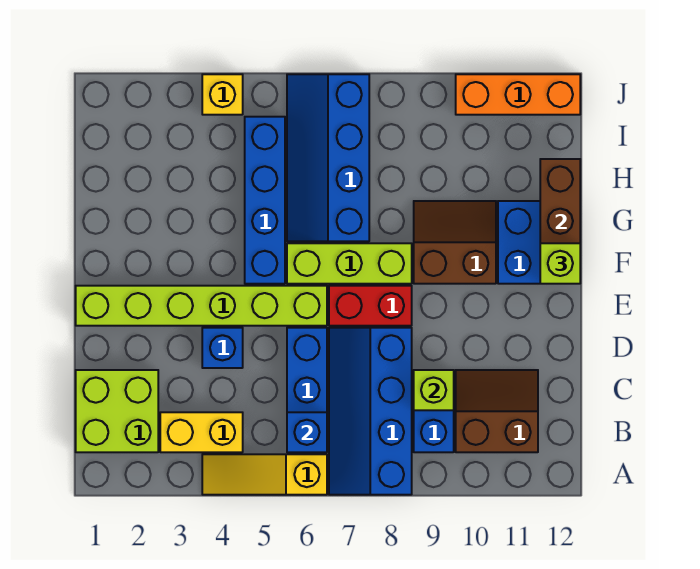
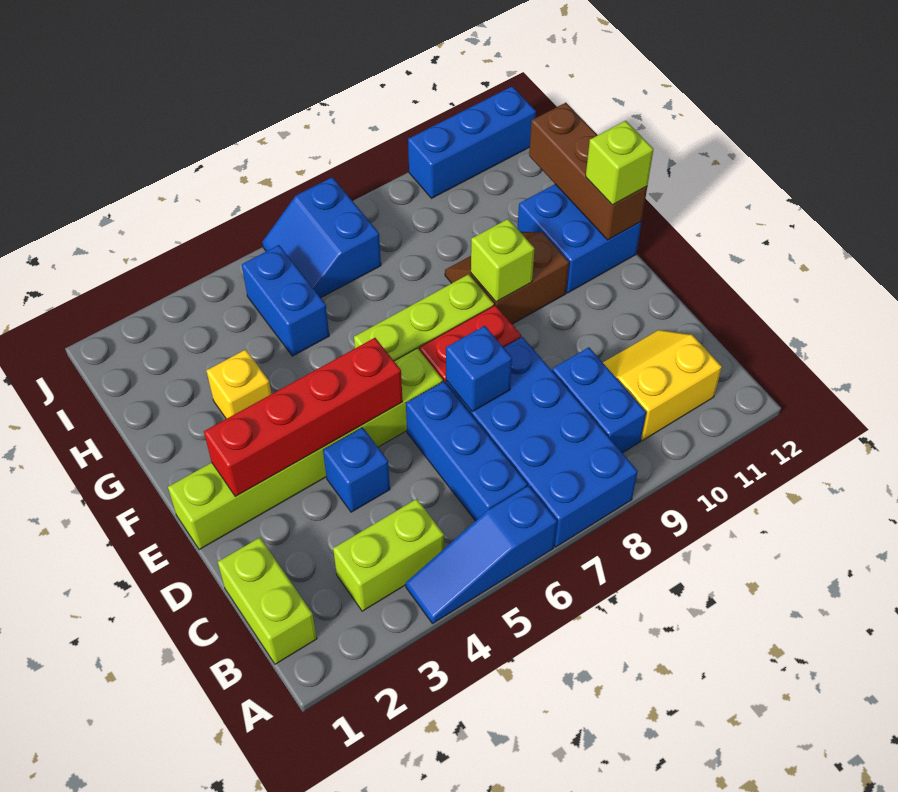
yellow 1x3 slope [202,454,327,495] -> blue 1x3 slope [406,486,557,624]
blue 2x4 slope [329,328,412,495] -> blue 2x4 brick [446,337,638,547]
lime 2x2 brick [76,370,158,452] -> lime 1x2 brick [218,538,317,664]
yellow 1x2 brick [160,412,243,452] -> lime 1x2 brick [333,499,444,611]
blue 1x1 brick [287,412,327,452] -> blue 1x1 brick moved to [446,326,512,412]
brown 2x2 slope [456,370,538,452] -> yellow 2x2 slope [603,330,722,441]
lime 1x1 brick [414,370,454,410] -> lime 1x1 brick moved to [471,219,535,302]
none -> red 1x4 brick [204,338,403,496]
blue 1x4 brick [245,117,285,284] -> blue 1x2 brick [242,245,329,356]
blue 2x4 slope [287,74,369,241] -> blue 2x2 slope [262,177,381,298]
yellow 1x1 brick [202,74,243,115] -> yellow 1x1 brick moved to [206,350,271,419]
orange 1x3 brick [456,74,580,115] -> blue 1x3 brick [408,86,536,198]

